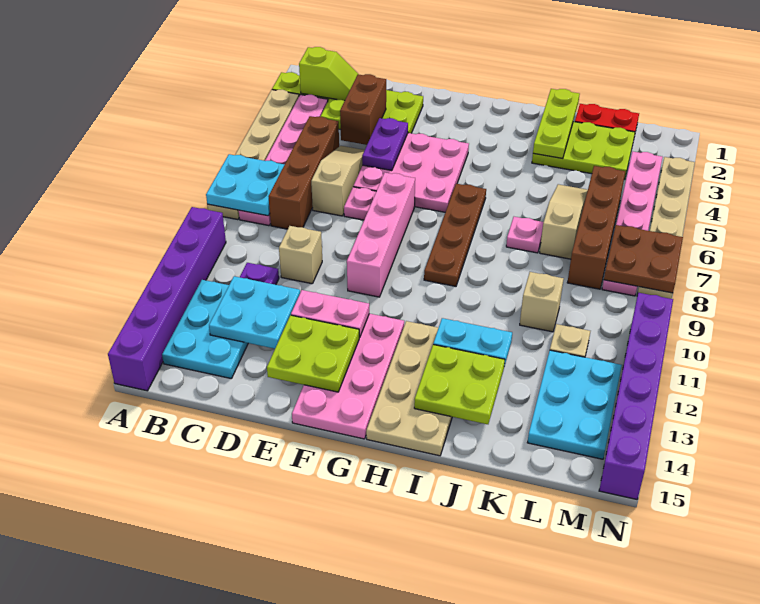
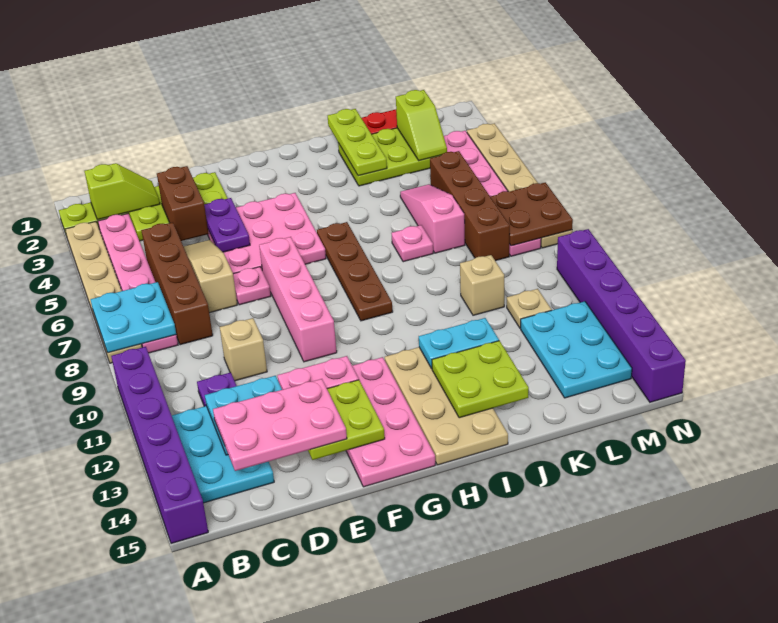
none -> pink 2x3 plate [213,379,347,471]
tan 1x3 slope [540,184,588,259] -> pink 1x3 slope [400,184,465,253]
none -> lime 1x2 slope [396,90,447,161]

